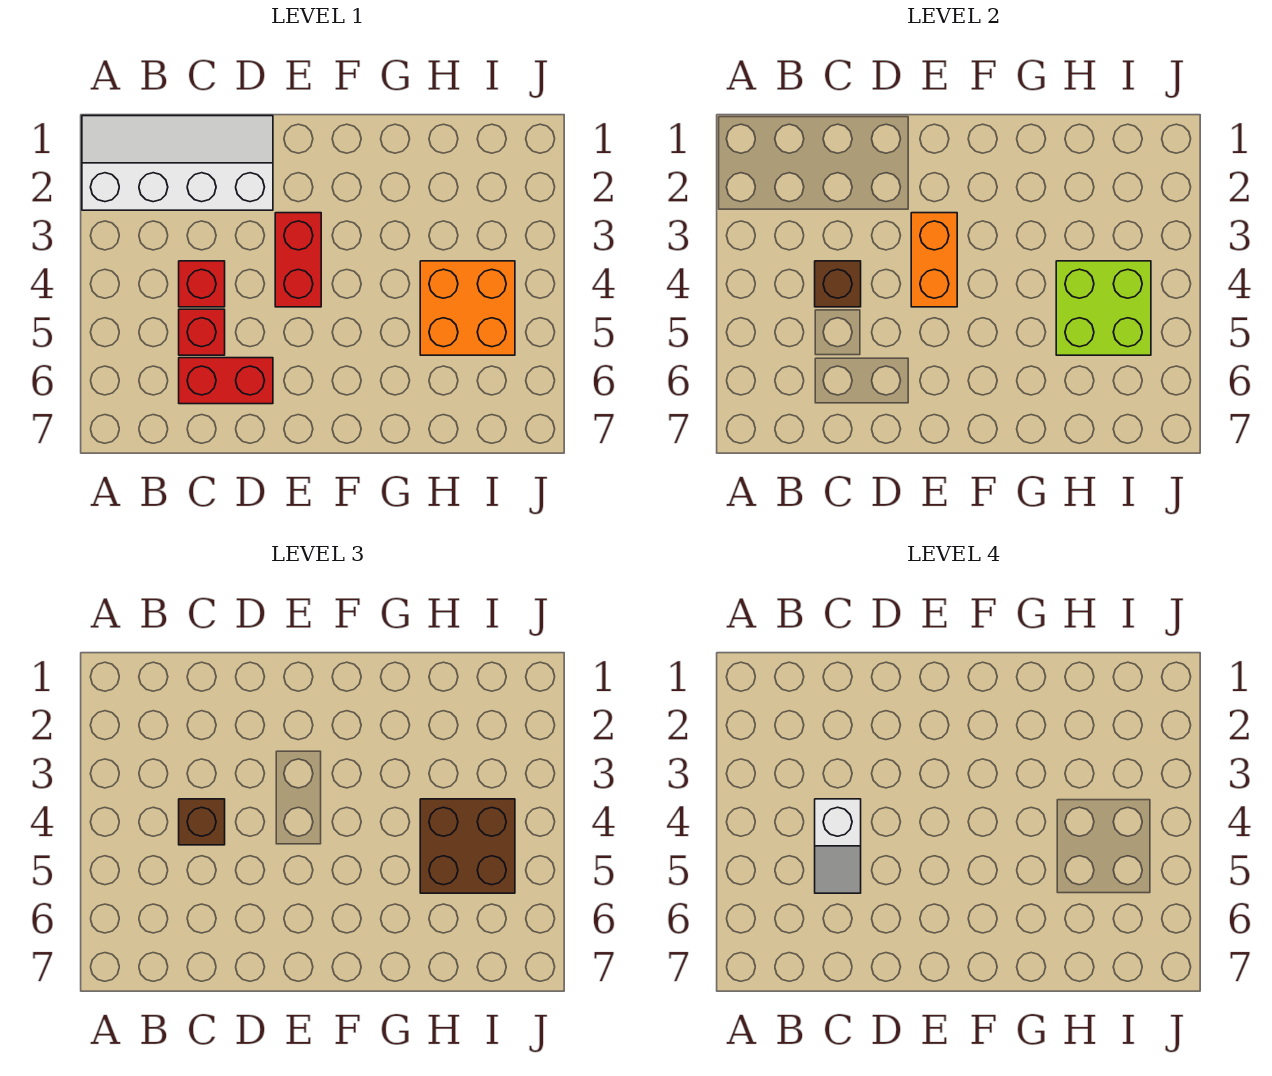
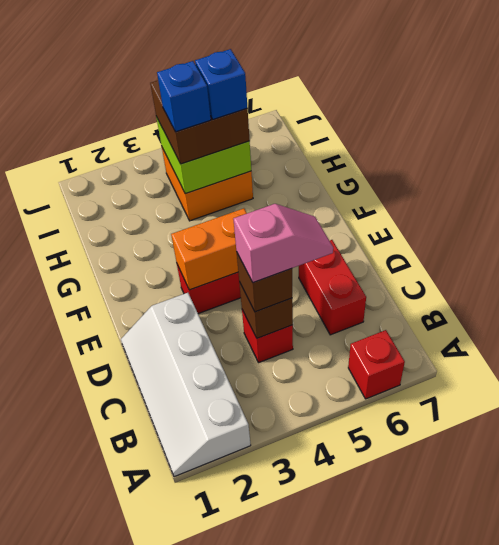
white 1x2 slope [815,799,861,893] -> pink 1x2 slope [233,204,333,283]
red 1x1 brick [179,309,225,355] -> red 1x1 brick moved to [348,330,405,399]
none -> blue 1x1 brick [157,61,211,132]
none -> blue 1x1 brick [195,49,247,120]

